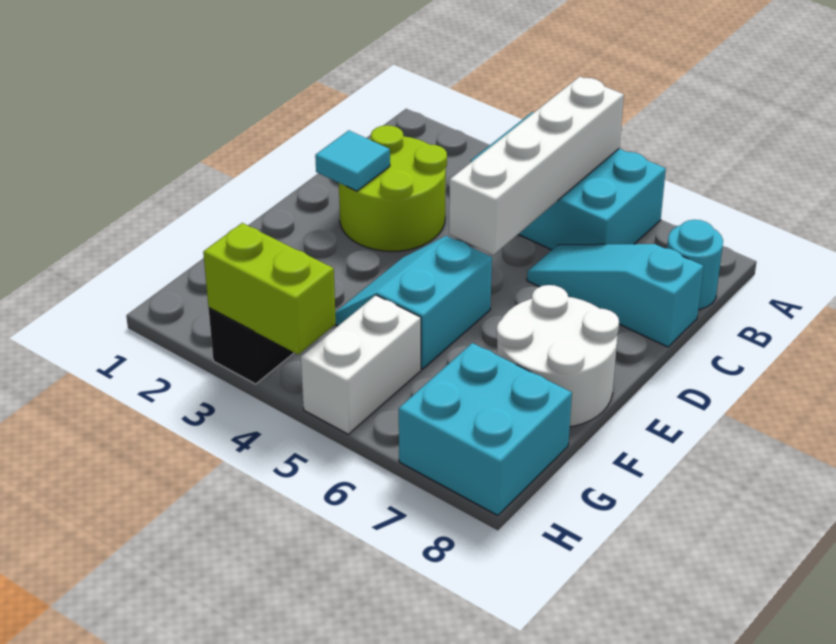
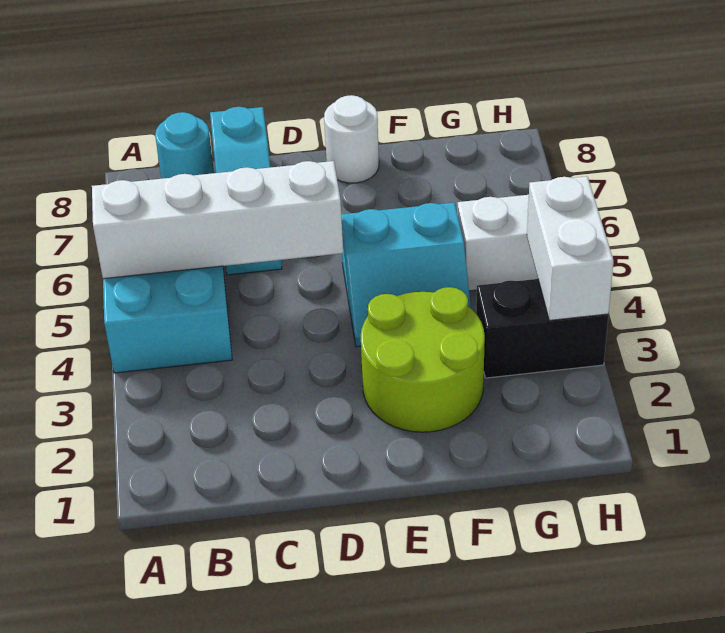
lime 2x2 round brick [339,125,447,251] -> lime 2x2 round brick moved to [361,287,485,432]
cyan 1x1 tile [315,130,390,191] -> none
white 2x2 round brick [497,285,619,427] -> white 1x1 round brick [324,95,379,183]
cyan 2x2 brick [399,343,572,516] -> none
lime 1x2 brick [203,223,336,355] -> white 1x2 brick [527,176,613,320]

